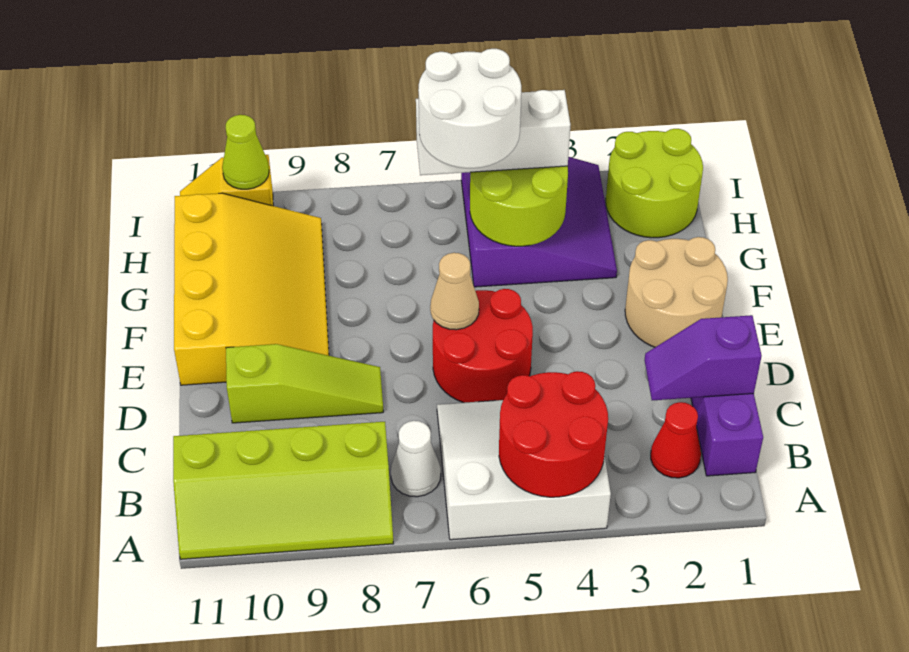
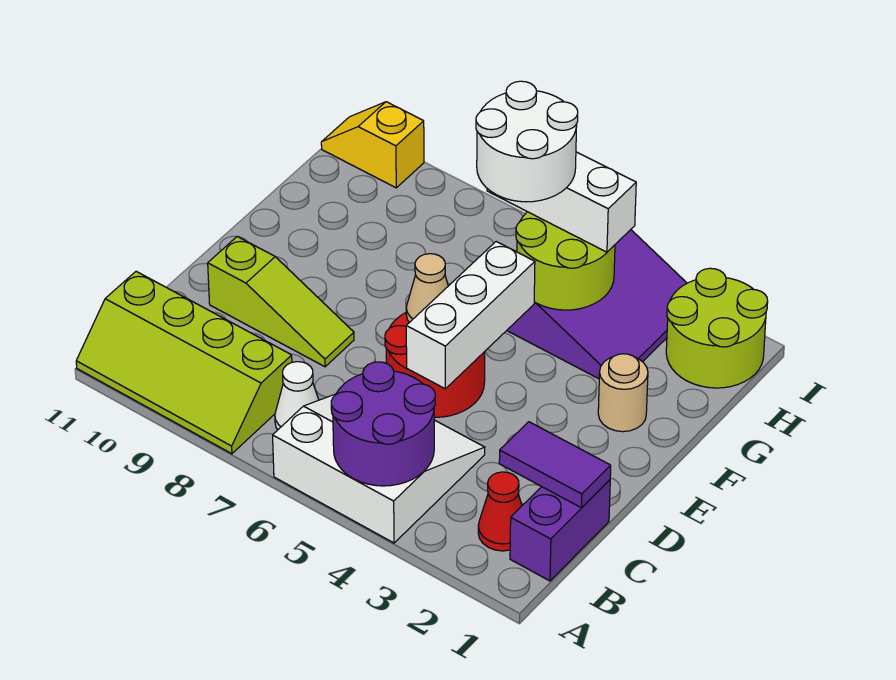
red 2x2 round brick [499,371,608,497] -> purple 2x2 round brick [331,362,435,486]
purple 1x2 slope [644,315,762,400] -> purple 1x2 tile [499,422,611,508]
none -> white 1x3 brick [406,242,535,389]
tan 2x2 round brick [625,237,728,347] -> tan 1x1 round brick [598,354,648,432]
yellow 3x4 slope [174,193,329,385] -> none
lime 1x1 cone [222,115,269,189] -> none

